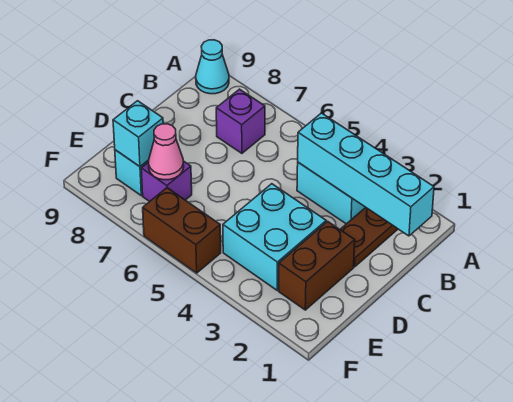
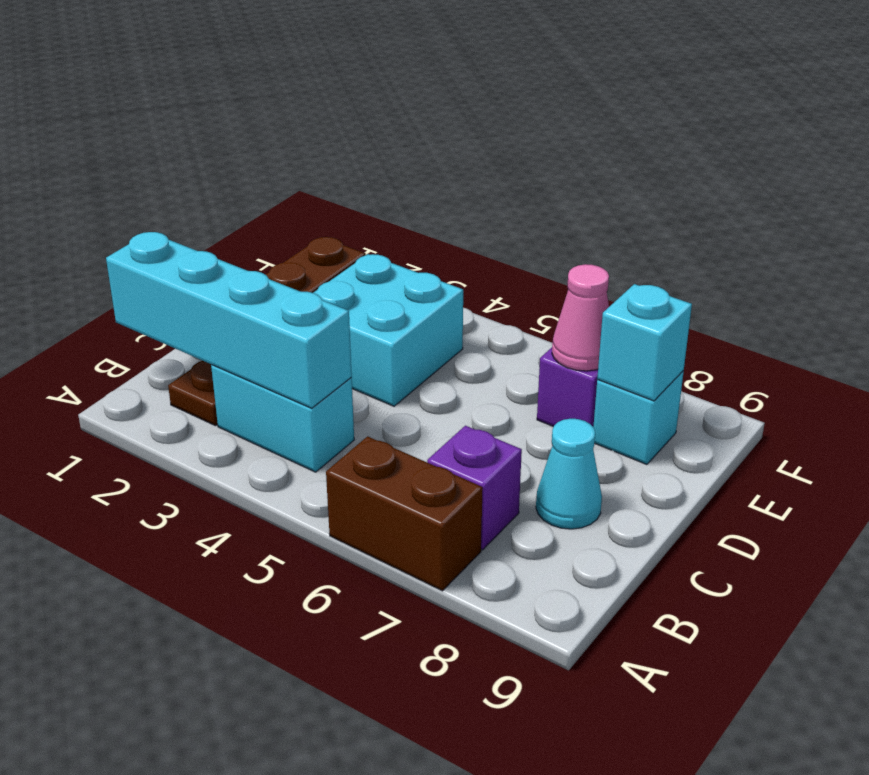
cyan 1x1 cone [196,40,229,94] -> cyan 1x1 cone moved to [536,419,602,529]
brown 1x2 brick [143,188,221,273] -> brown 1x2 brick moved to [326,436,483,591]

